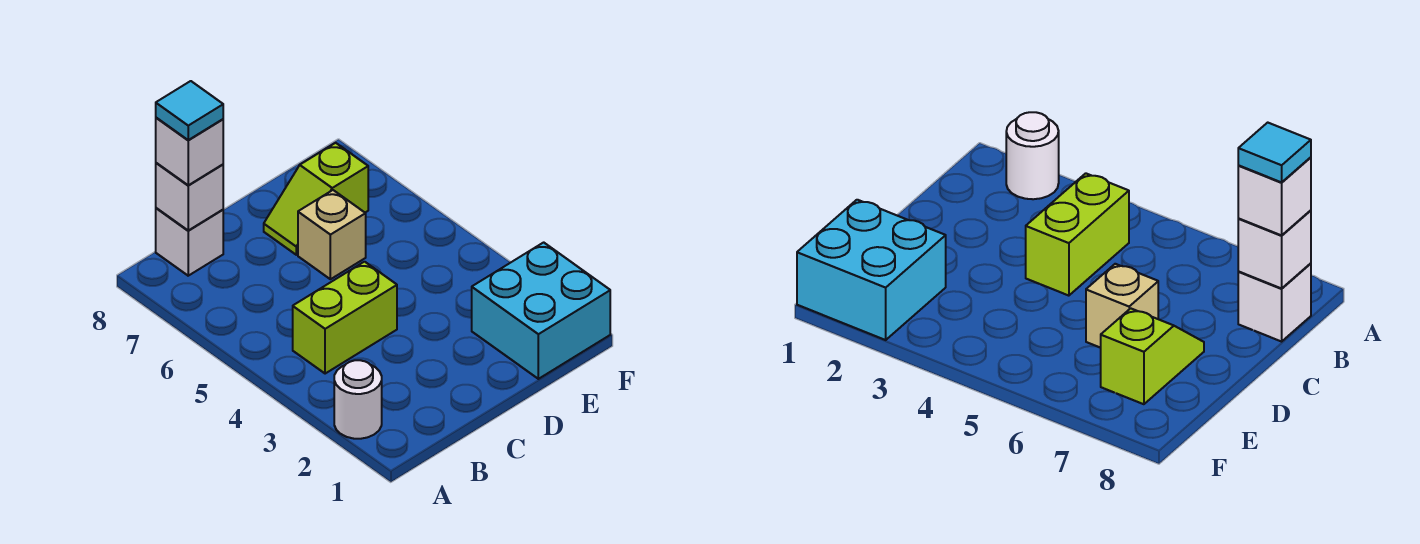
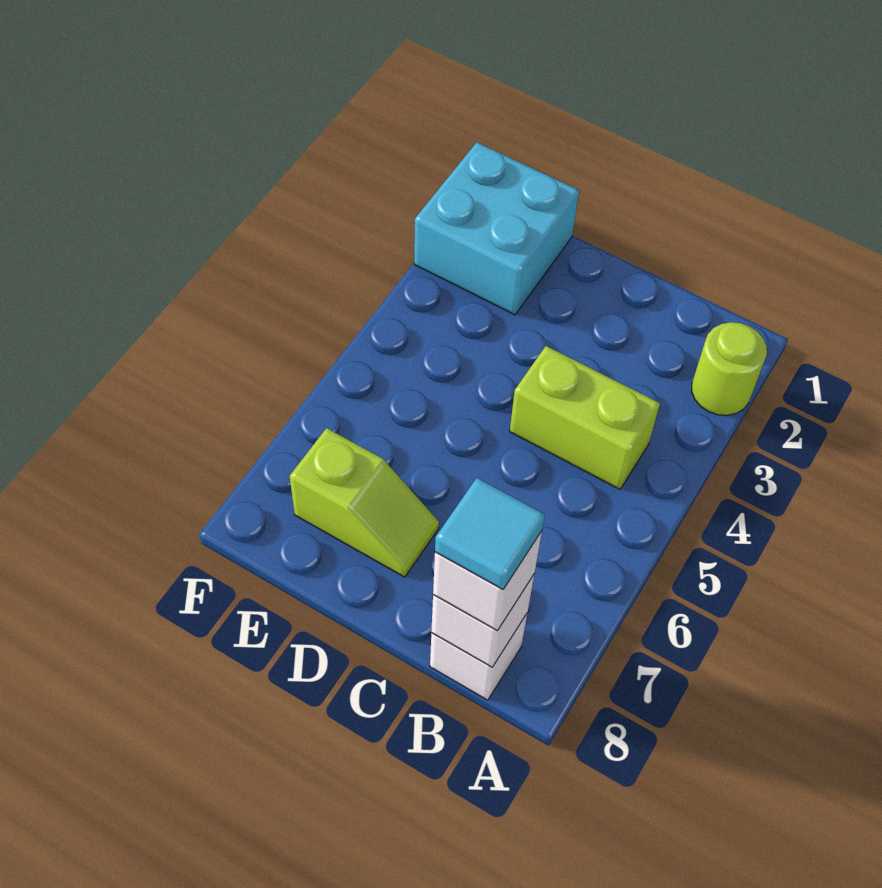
white 1x1 round brick [334,360,382,439] -> lime 1x1 round brick [692,322,767,415]
tan 1x1 brick [298,190,366,279] -> none

